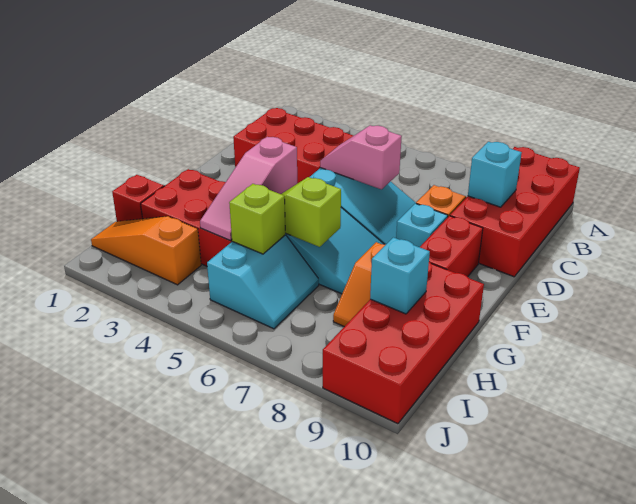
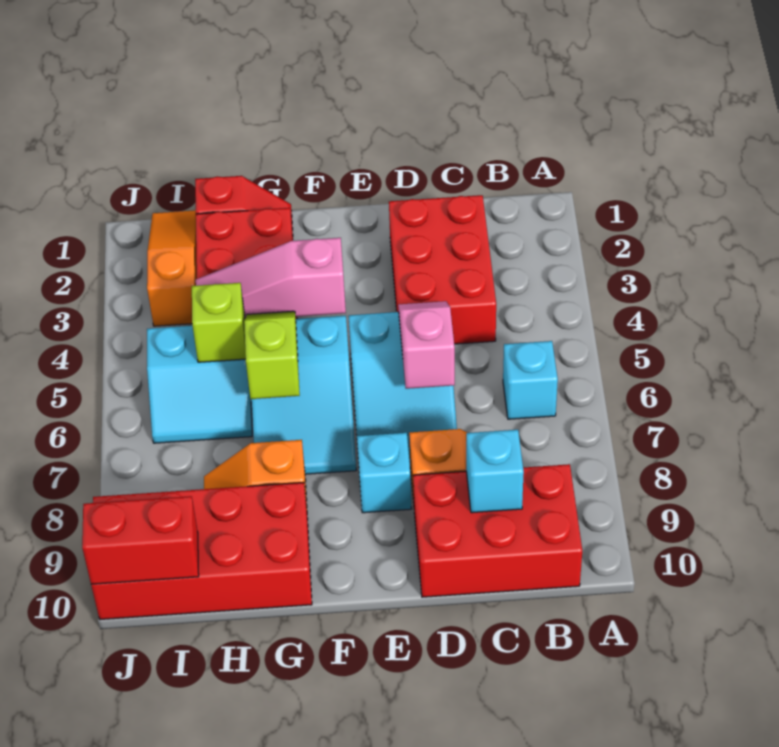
red 2x4 brick [450,147,580,277] -> red 2x3 brick [413,464,582,597]
red 1x2 brick [420,216,483,277] -> red 1x2 brick moved to [82,496,199,584]
cyan 1x1 brick [370,237,430,314] -> cyan 1x1 brick moved to [503,341,558,419]

